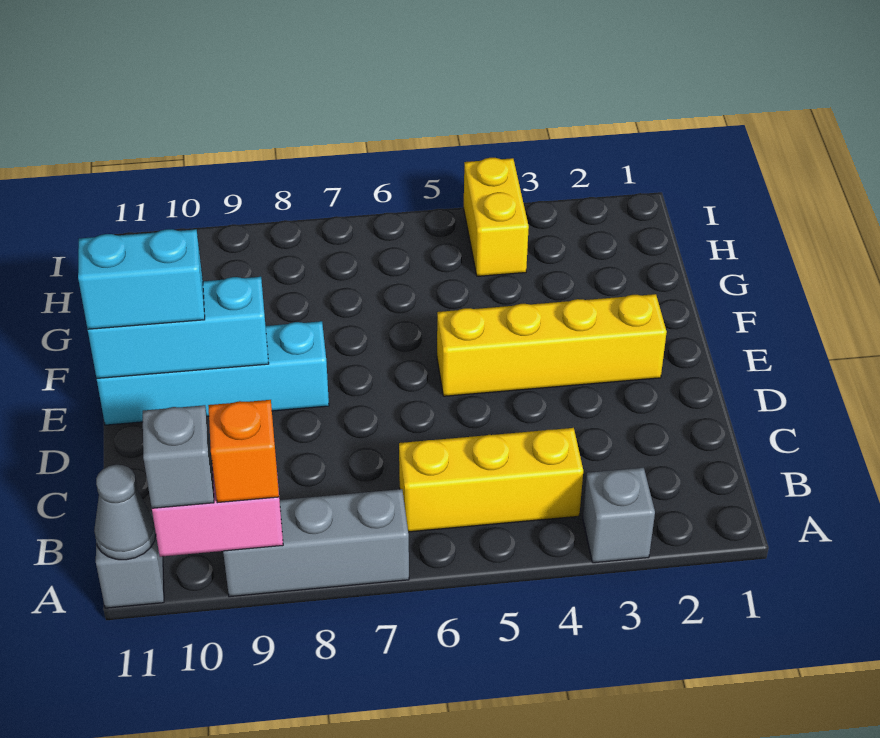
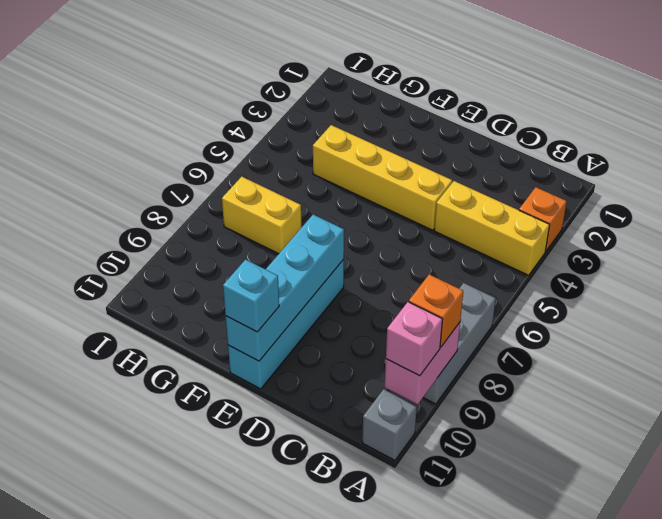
grey 1x1 brick [583,468,655,563] -> orange 1x1 brick [519,187,567,252]
grey 1x1 brick [143,405,214,508] -> pink 1x1 brick [386,302,442,376]
grey 1x1 cone [94,465,156,560] -> none
yellow 1x3 brick [399,428,583,532] -> yellow 1x3 brick turned to [434,181,550,275]
yellow 1x4 brick [437,294,667,396] -> yellow 1x4 brick turned to [313,125,452,230]
cyan 1x3 brick [88,277,269,378] -> cyan 1x4 brick [226,215,344,361]
cyan 1x2 brick [78,229,205,329] -> cyan 1x1 brick [223,260,279,332]
yellow 1x2 brick [464,158,529,276] -> yellow 1x2 brick moved to [222,177,302,254]

